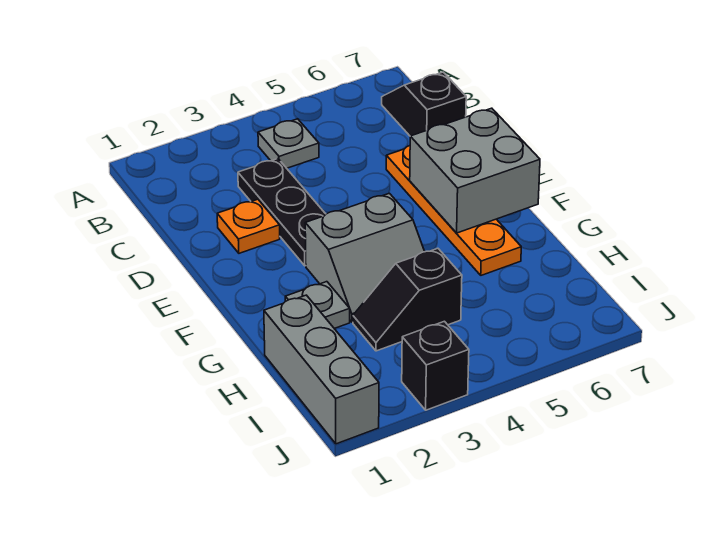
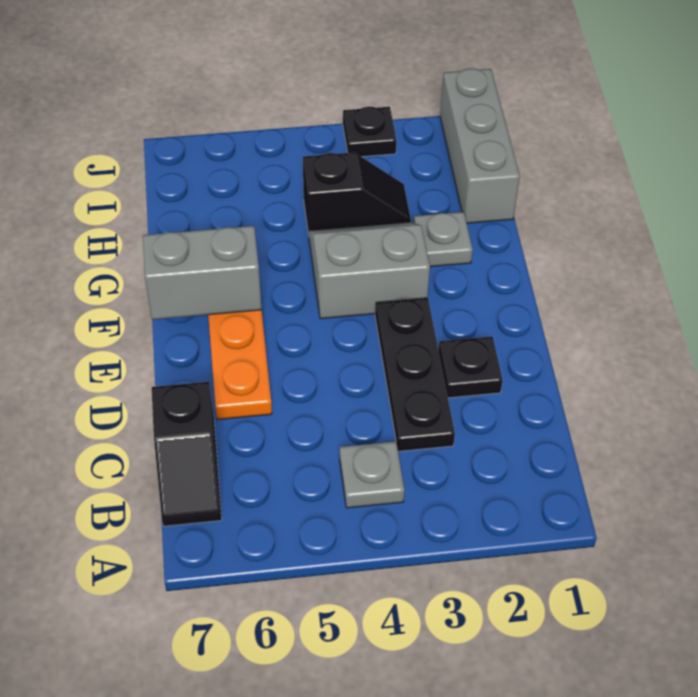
orange 1x1 plate [217,199,280,253] -> black 1x1 plate [438,337,503,398]
grey 2x2 brick [410,108,540,233] -> grey 1x2 brick [143,226,262,320]
black 1x1 brick [402,321,469,410] -> black 1x1 plate [343,107,396,157]

